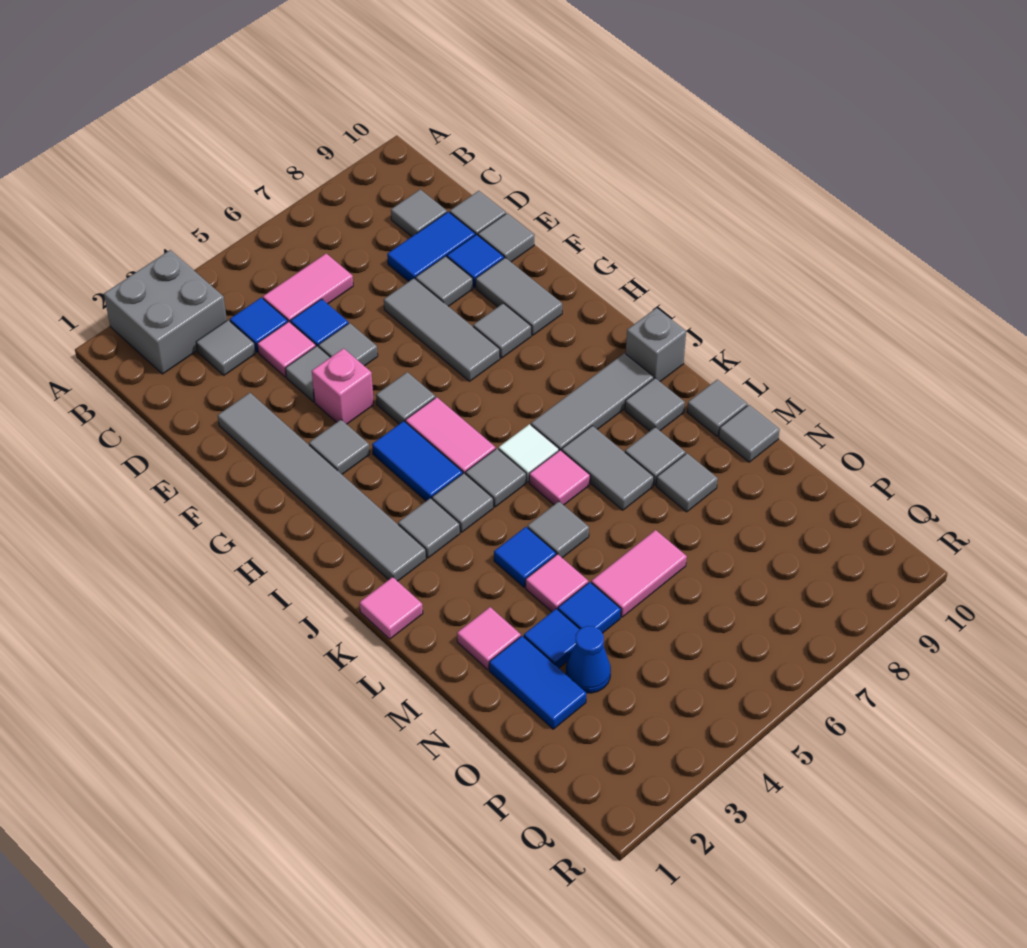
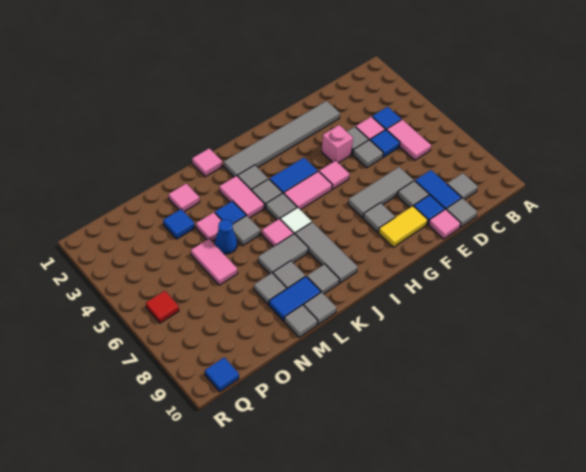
grey 2x2 brick [104,250,227,374] -> none
grey 1x1 tile [196,320,256,375] -> none
grey 1x1 tile [478,213,535,262] -> pink 1x1 tile [429,209,461,239]
grey 1x2 tile [476,258,562,335] -> yellow 1x2 tile [379,206,428,247]
grey 1x1 tile [309,420,370,474] -> none
grey 1x1 tile [376,372,435,424] -> pink 1x1 tile [319,161,349,189]
grey 1x1 brick [626,308,686,381] -> none
none -> pink 1x2 tile [219,176,264,218]
blue 1x2 tile [489,636,586,729] -> blue 1x2 tile moved to [269,276,321,321]
blue 1x1 tile [558,582,621,633] -> blue 1x1 tile moved to [205,357,239,392]
blue 1x1 cone [566,626,611,693] -> blue 1x1 cone moved to [215,219,237,254]
none -> red 1x1 tile [146,291,179,323]

